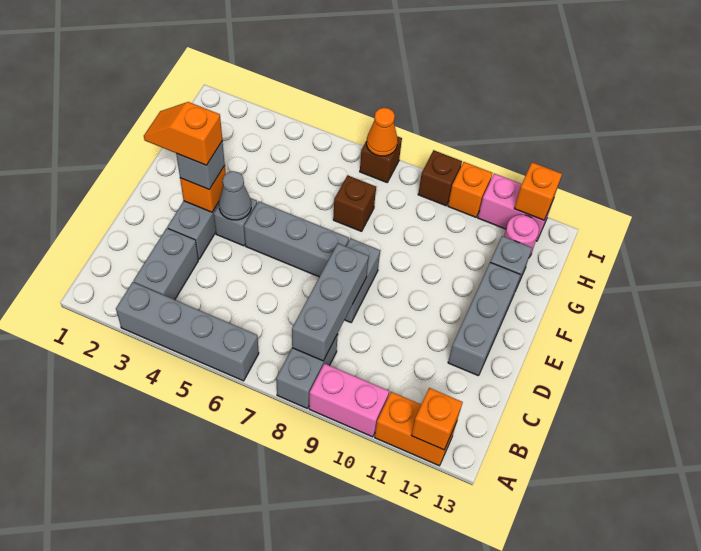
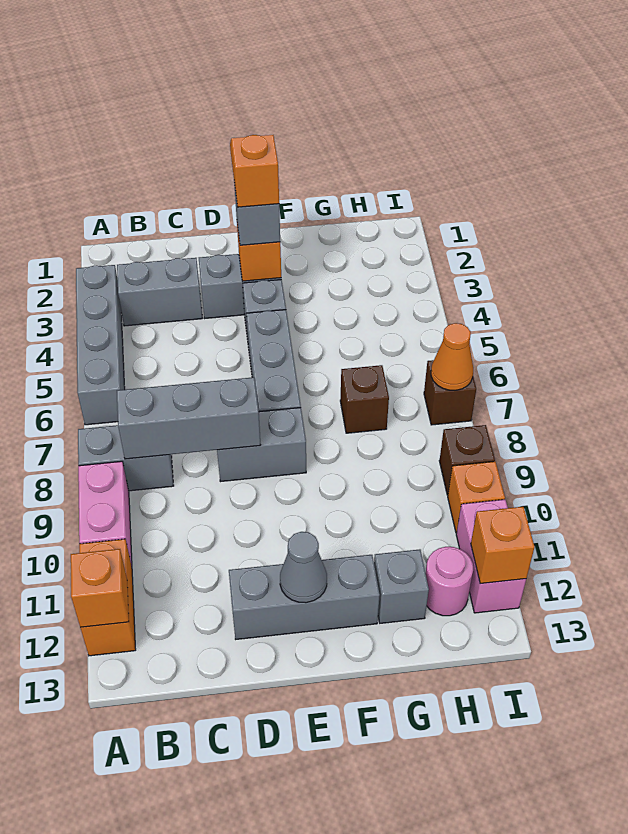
grey 1x1 cone [219,171,251,220] -> grey 1x1 cone moved to [280,532,327,603]

